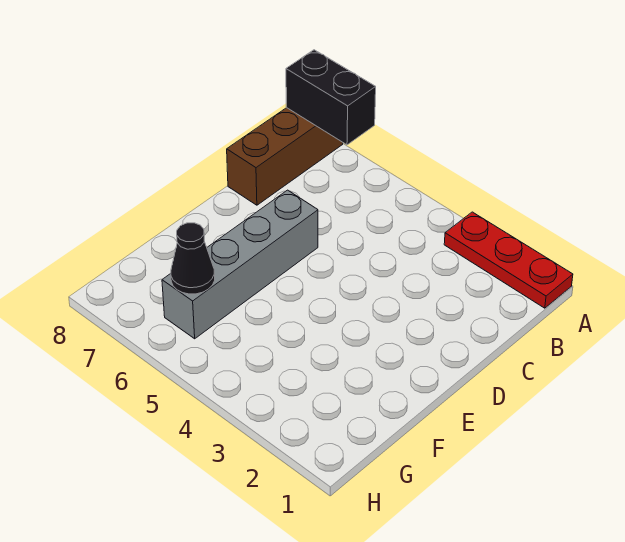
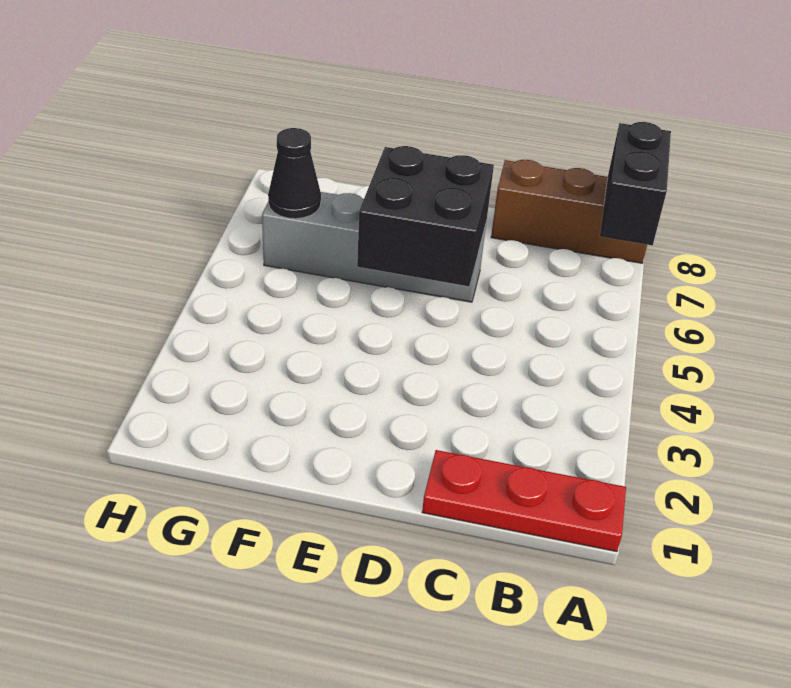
red 1x3 plate [444,212,573,308] -> red 1x3 plate turned to [422,450,626,552]
none -> black 2x2 brick [357,146,494,286]

